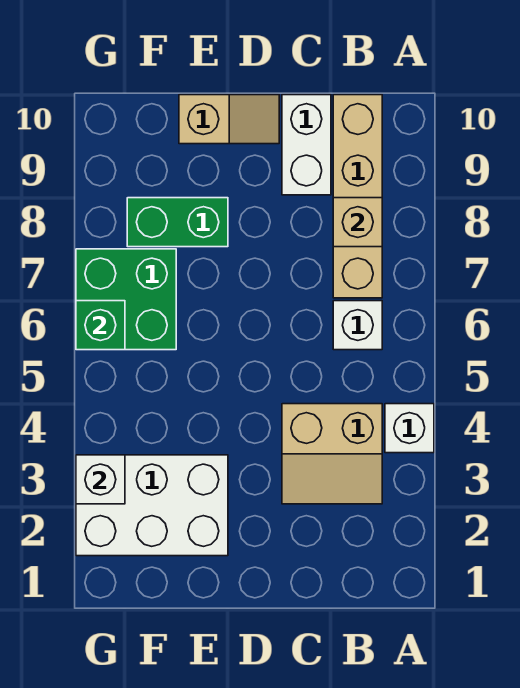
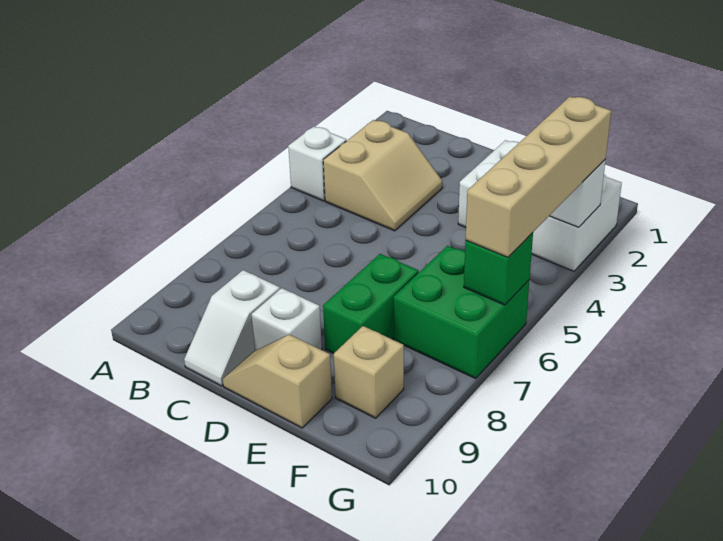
tan 2x2 slope [282,404,382,504] -> tan 2x2 slope turned to [323,120,442,231]
white 1x1 brick [333,301,382,350] -> white 1x1 brick moved to [251,288,322,351]
tan 1x4 brick [333,95,382,298] -> tan 1x4 brick moved to [466,97,611,257]
tan 1x1 brick [333,198,382,247] -> tan 1x1 brick moved to [334,326,404,418]
white 1x2 brick [282,95,331,195] -> white 1x2 slope [184,270,280,386]
green 1x2 brick [127,198,228,247] -> green 1x2 brick turned to [323,254,419,353]

